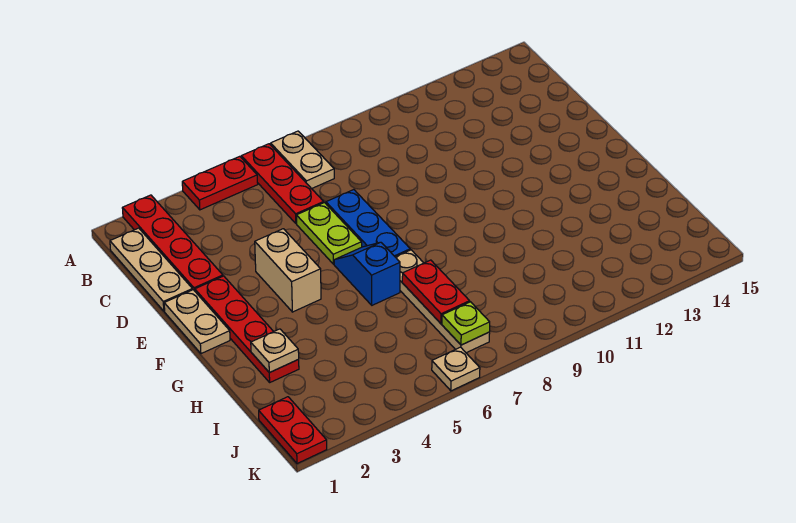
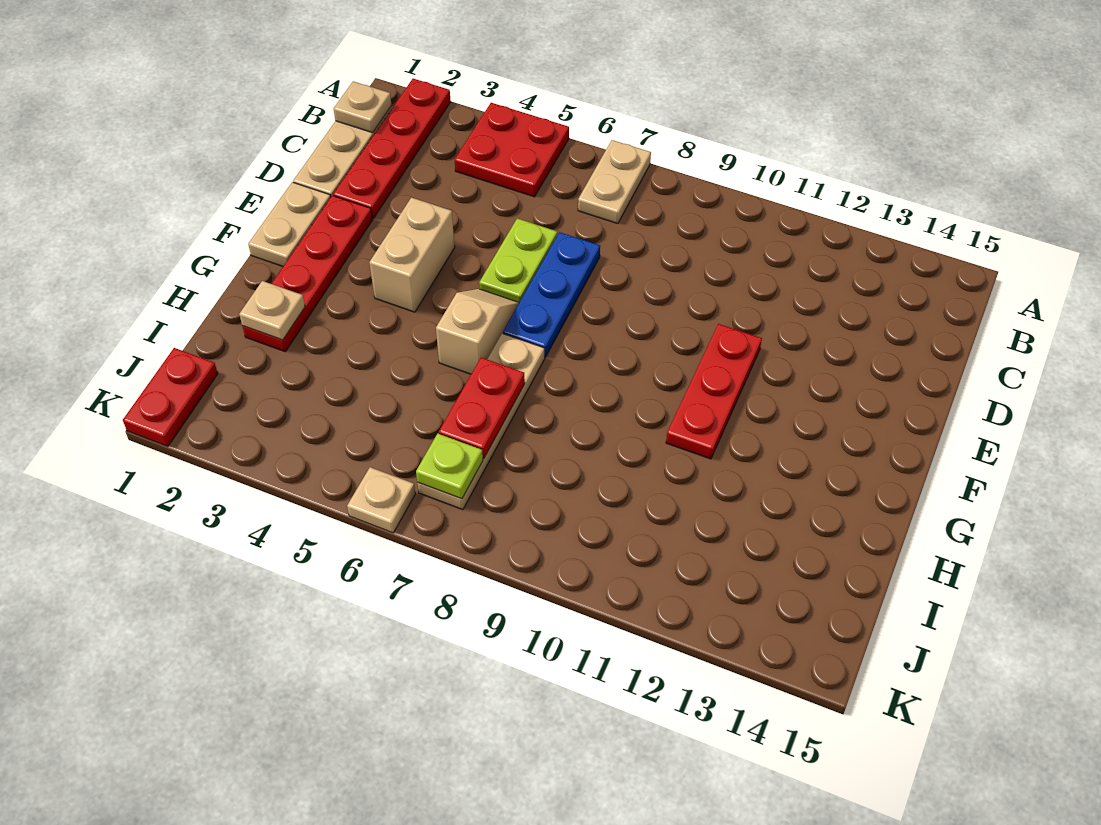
red 1x2 plate [182,156,258,210] -> red 2x2 plate [455,103,569,197]
red 1x3 plate [241,144,324,223] -> red 1x3 plate moved to [666,324,762,459]
none -> tan 1x1 plate [334,81,392,133]
blue 1x2 slope [334,242,400,305] -> tan 1x2 slope [436,289,519,374]

